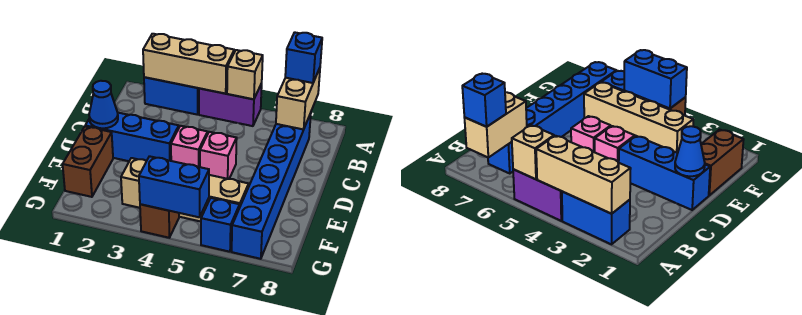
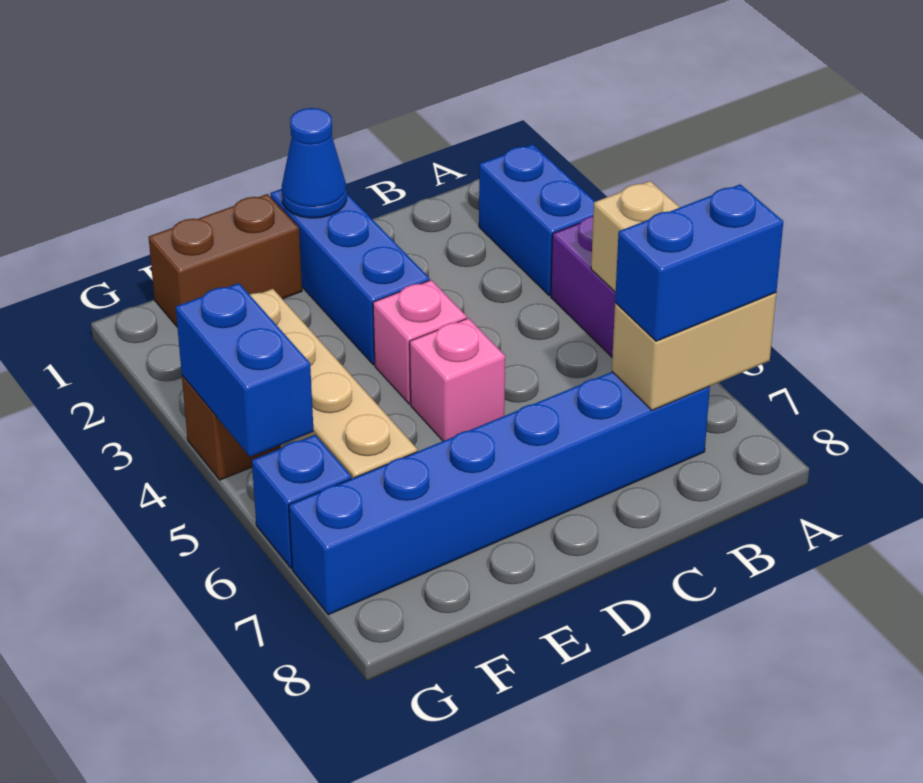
tan 1x3 brick [143,34,234,94] -> none
blue 1x1 brick [285,32,322,83] -> blue 1x2 brick [615,184,783,341]

